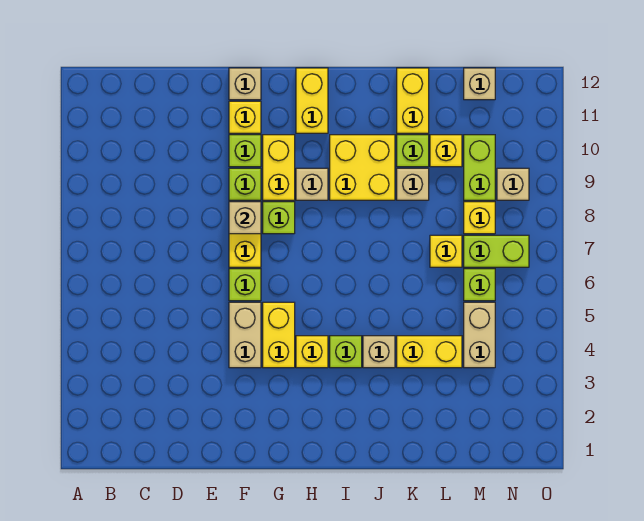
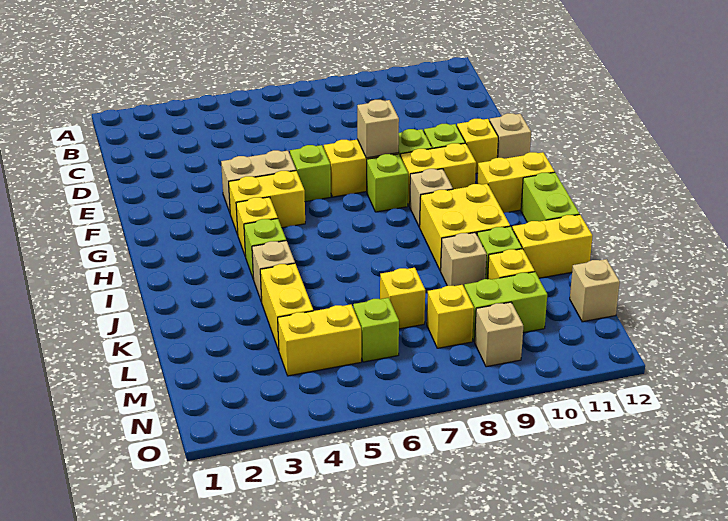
tan 1x2 brick [464,302,495,368] -> yellow 1x2 brick [278,304,361,376]
lime 1x2 brick [464,235,529,267] -> lime 1x2 brick moved to [521,172,580,222]

